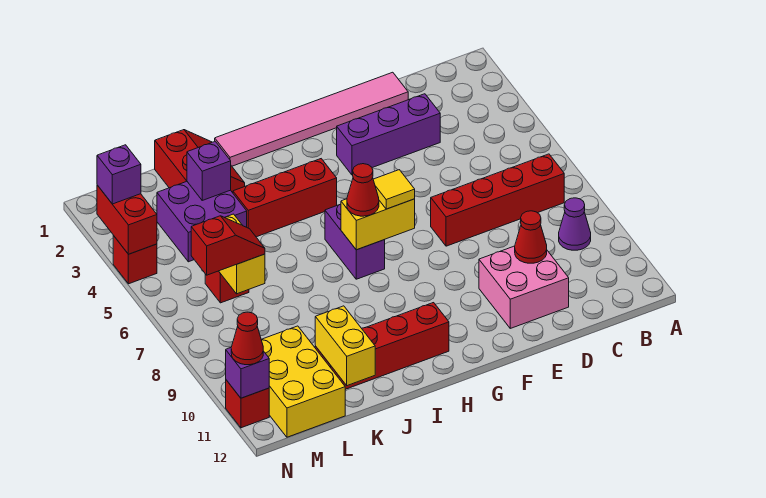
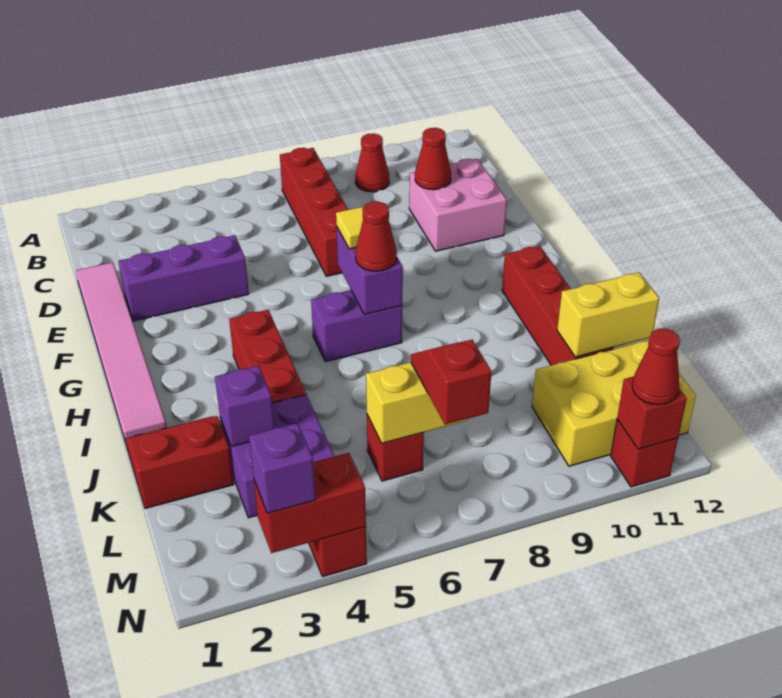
purple 1x1 cone [559,198,591,250] -> red 1x1 cone [355,133,389,192]
purple 1x3 brick [337,94,440,175] -> purple 1x3 brick turned to [118,235,249,321]
yellow 1x2 brick [341,199,415,250] -> purple 1x2 brick [337,228,403,314]
purple 1x1 brick [226,348,269,398] -> red 1x1 brick [617,377,687,449]

